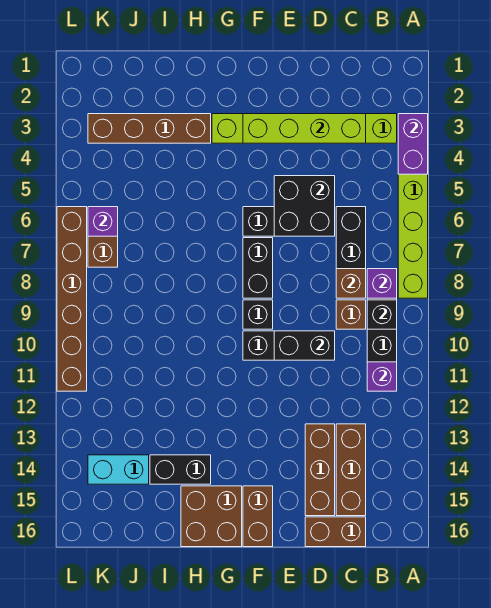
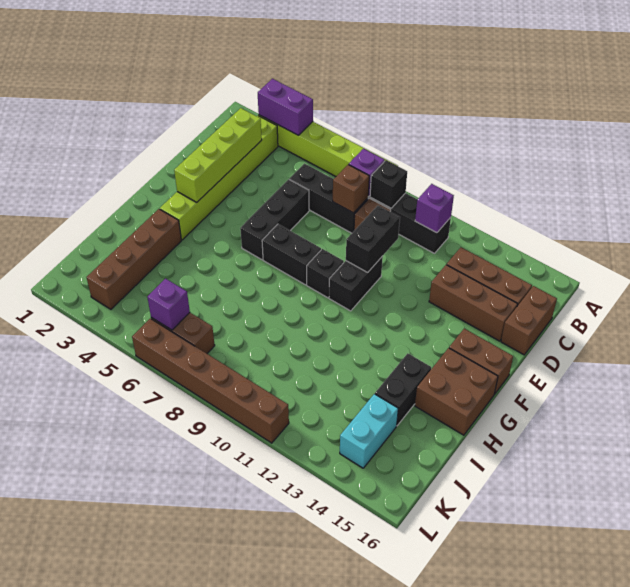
black 2x2 brick [274,176,335,236] -> none

